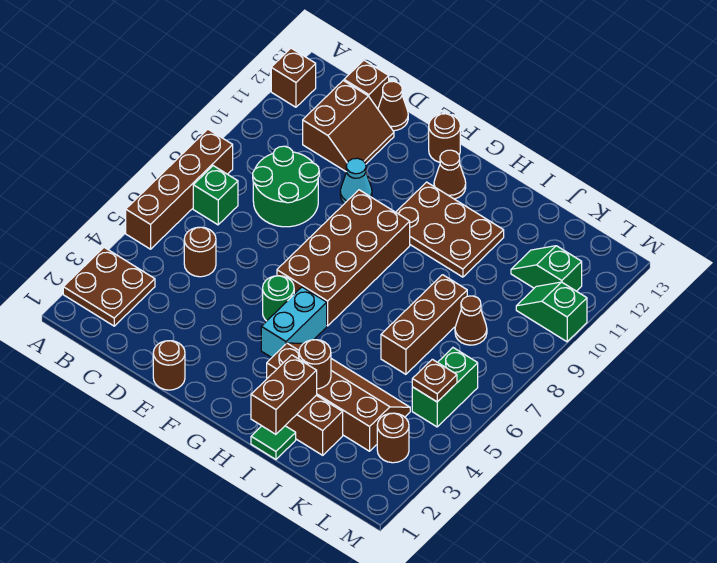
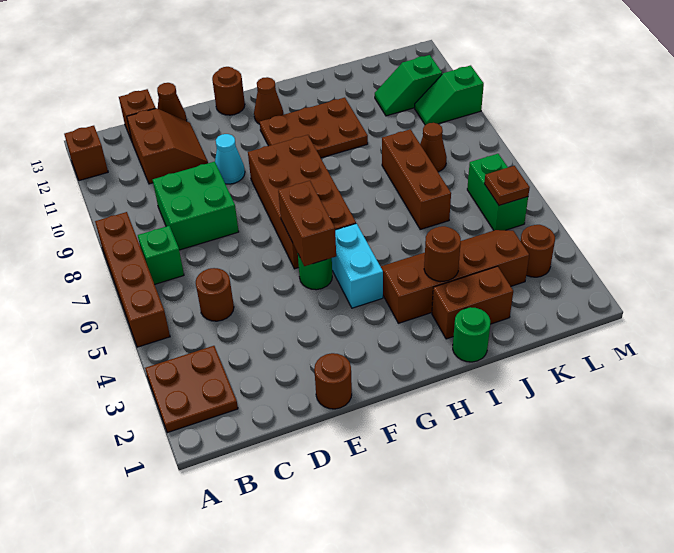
green 2x2 round brick [253,146,319,227] -> green 2x2 brick [153,162,239,250]
green 1x1 tile [251,426,296,459] -> green 1x1 round brick [453,307,490,362]
brown 1x2 brick [251,355,317,434] -> brown 1x2 brick moved to [278,181,336,266]

